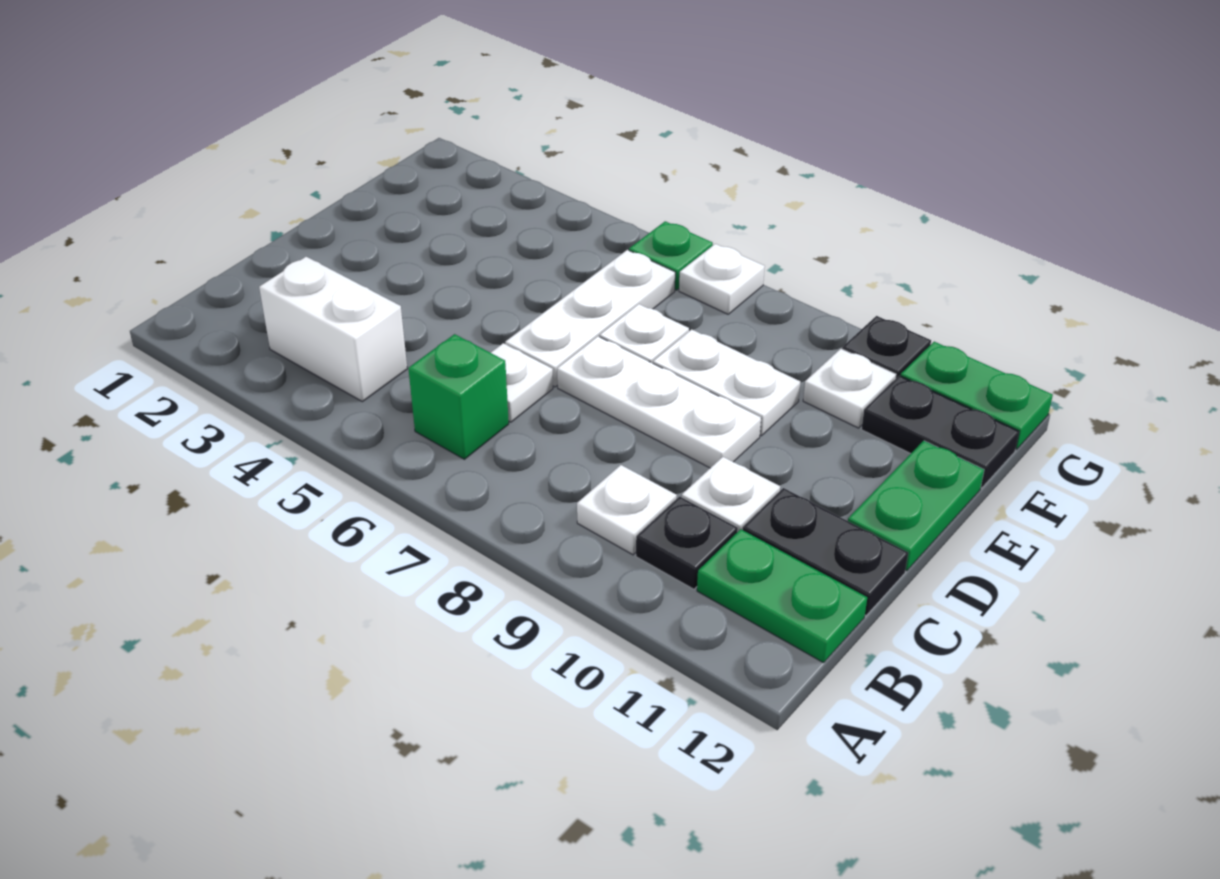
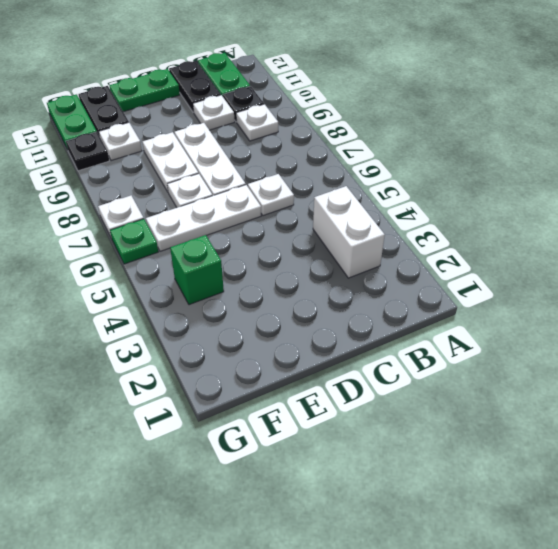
green 1x1 brick [408,334,509,459] -> green 1x1 brick moved to [170,235,224,305]

